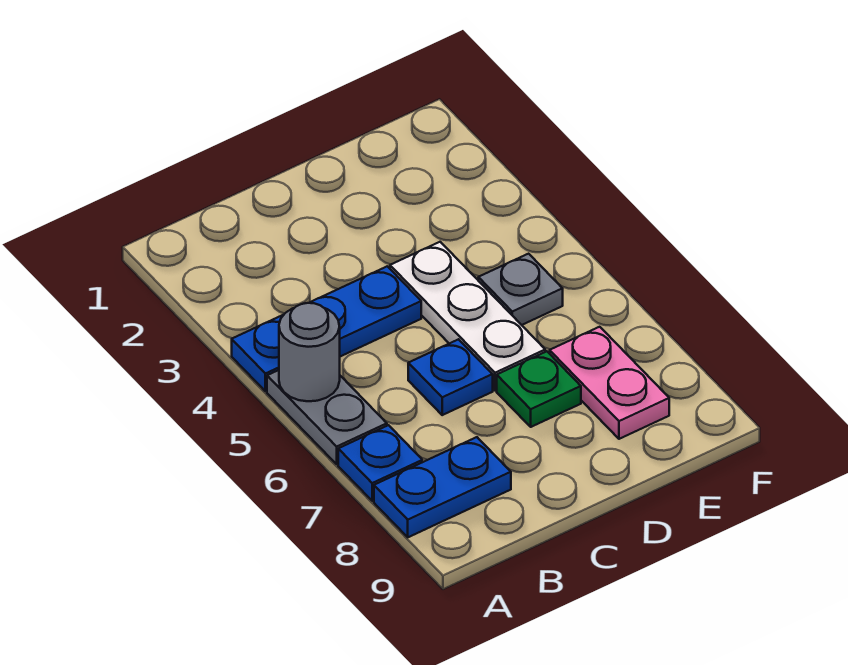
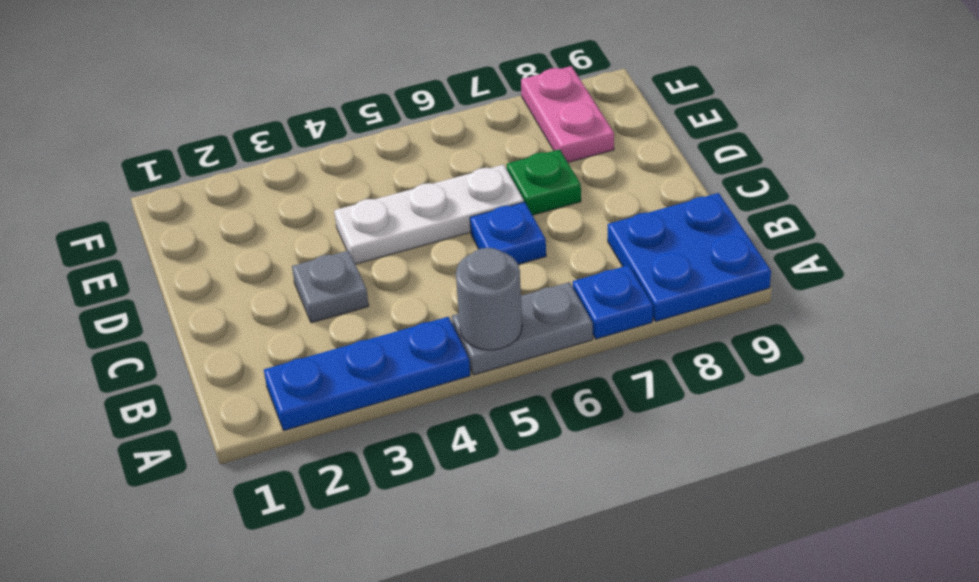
blue 1x3 plate [232,266,421,391] -> blue 1x3 plate turned to [264,317,470,431]
blue 1x2 plate [374,437,511,537] -> blue 2x2 plate [608,193,771,322]
grey 1x1 plate [478,254,563,325] -> grey 1x1 plate moved to [292,250,369,323]
pink 1x2 plate [550,327,669,439] -> pink 1x2 plate turned to [521,66,614,162]

